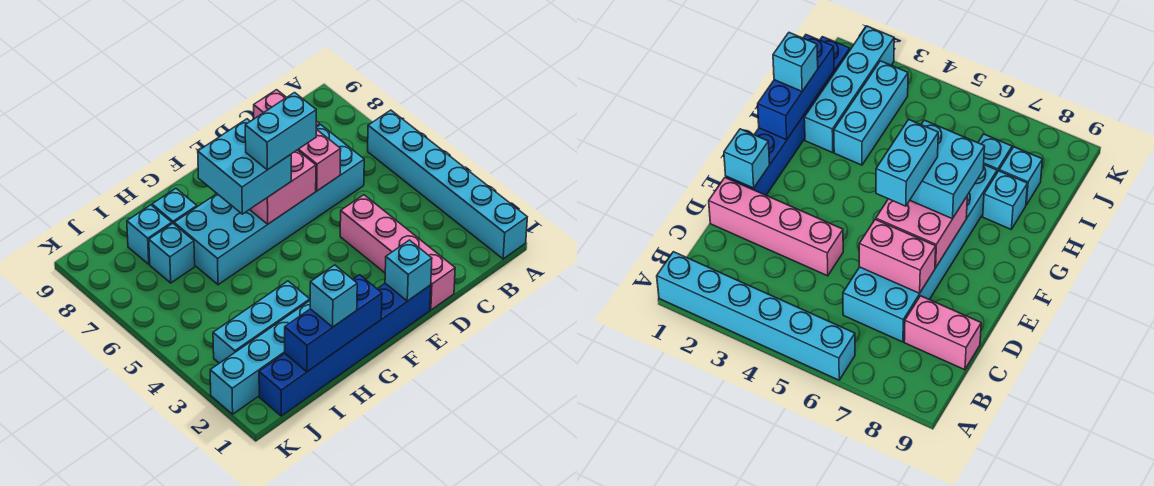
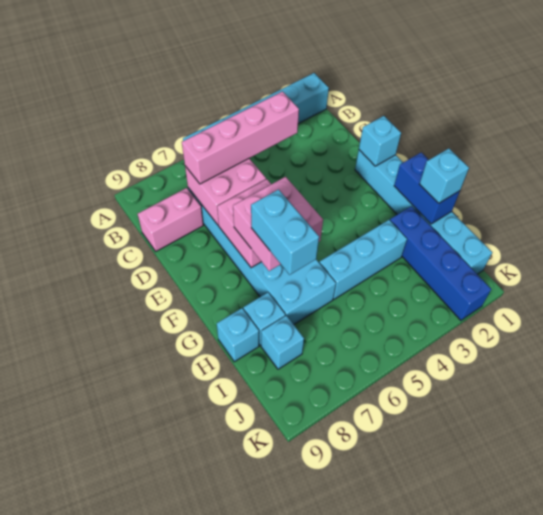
pink 1x4 brick [340,195,455,310] -> pink 1x4 brick moved to [182,92,299,184]
pink 1x2 brick [298,129,341,191] -> pink 2x2 brick [185,159,266,225]
blue 1x6 brick [259,283,431,416] -> cyan 1x6 brick [355,150,492,274]
cyan 1x2 brick [245,93,316,170] -> cyan 1x2 brick moved to [251,190,319,275]
cyan 2x2 brick [198,119,291,214] -> pink 2x2 brick [233,177,323,271]
blue 1x3 brick [285,275,382,372] -> blue 1x2 brick [394,153,460,224]
cyan 1x4 brick [210,301,310,414] -> blue 1x4 brick [390,206,491,320]
cyan 1x3 brick [213,281,310,363] -> cyan 1x3 brick turned to [320,220,407,299]
cyan 1x1 brick [149,223,195,283] -> cyan 1x1 brick moved to [217,308,259,362]

